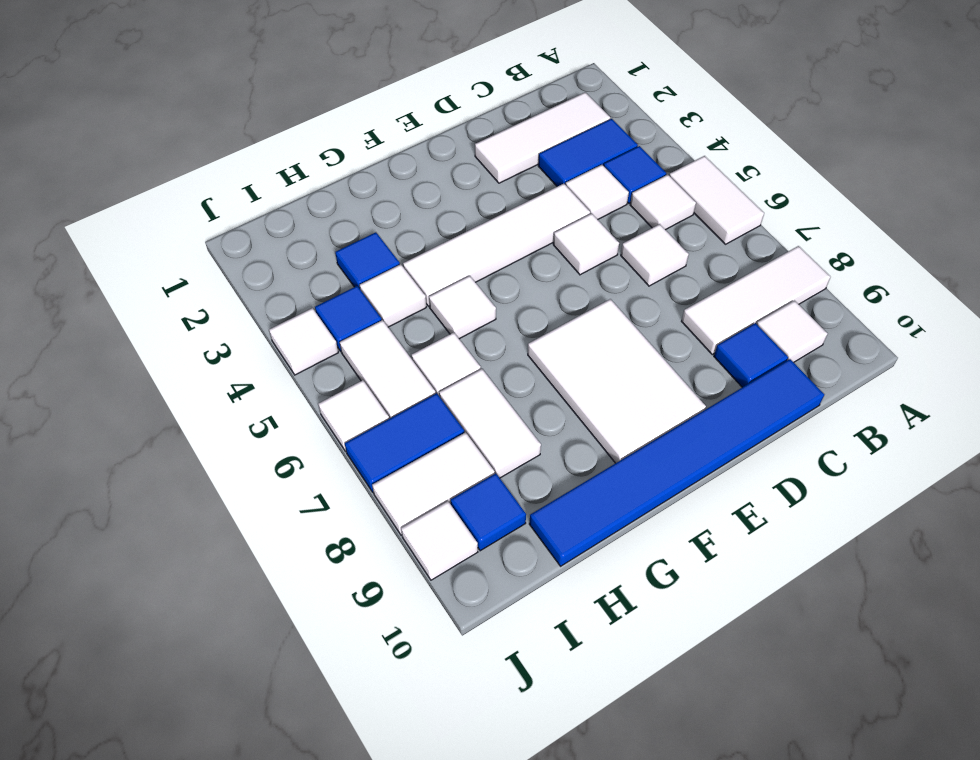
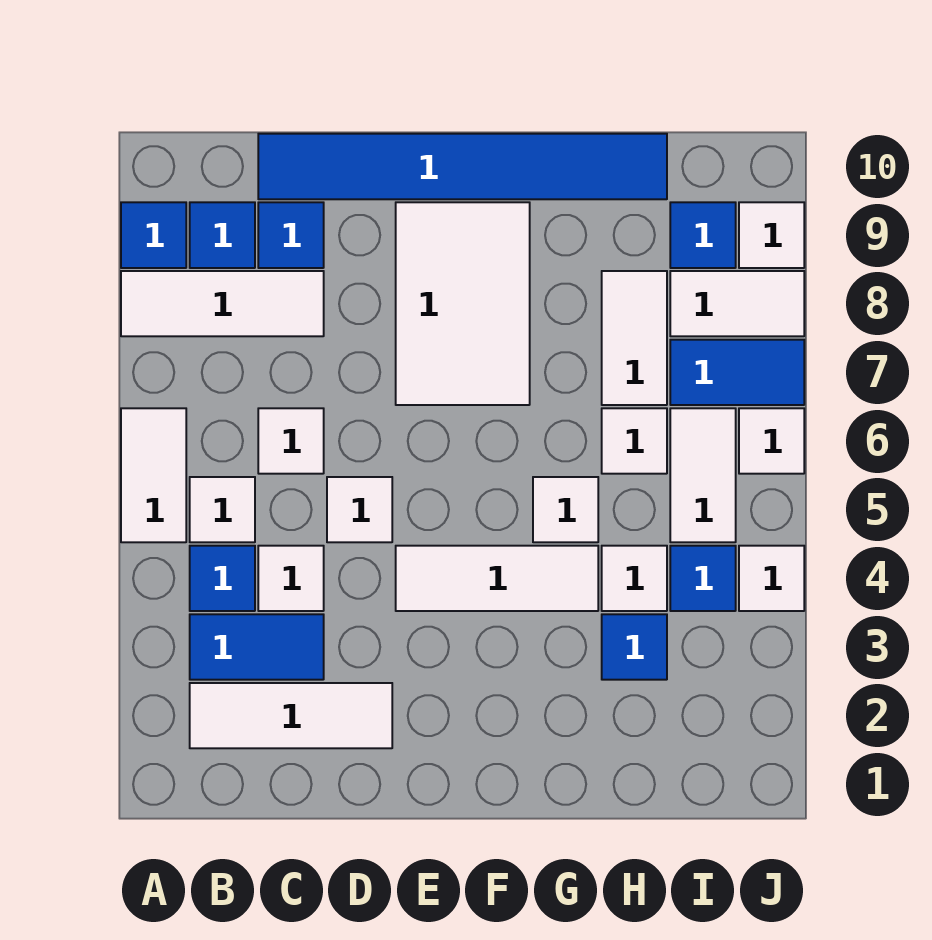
none -> blue 1x1 tile [121,202,186,268]
white 1x1 tile [757,301,828,362] -> blue 1x1 tile [190,202,255,268]
white 1x4 tile [403,184,590,306] -> white 1x3 tile [396,546,598,611]

